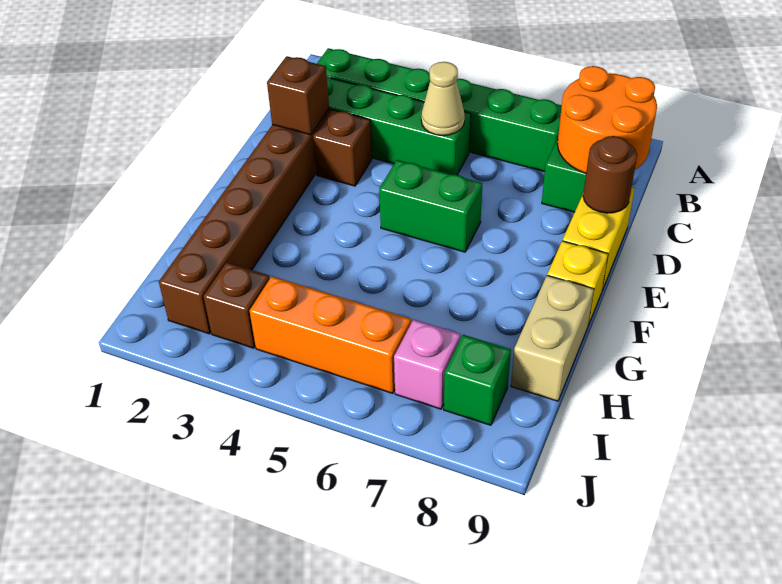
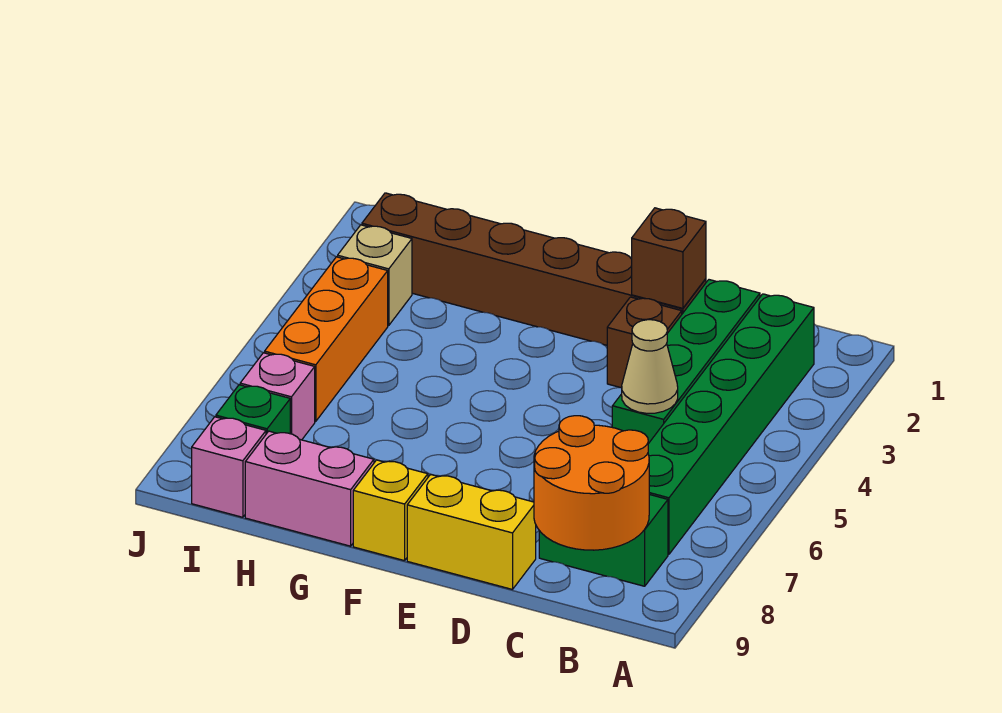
brown 1x1 round brick [583,136,637,213] -> none
green 1x2 brick [379,160,482,252] -> none
tan 1x2 brick [511,276,594,401] -> pink 1x2 brick [245,431,374,546]
brown 1x1 brick [204,262,270,348] -> tan 1x1 brick [338,225,412,325]
none -> pink 1x1 brick [192,417,266,517]

